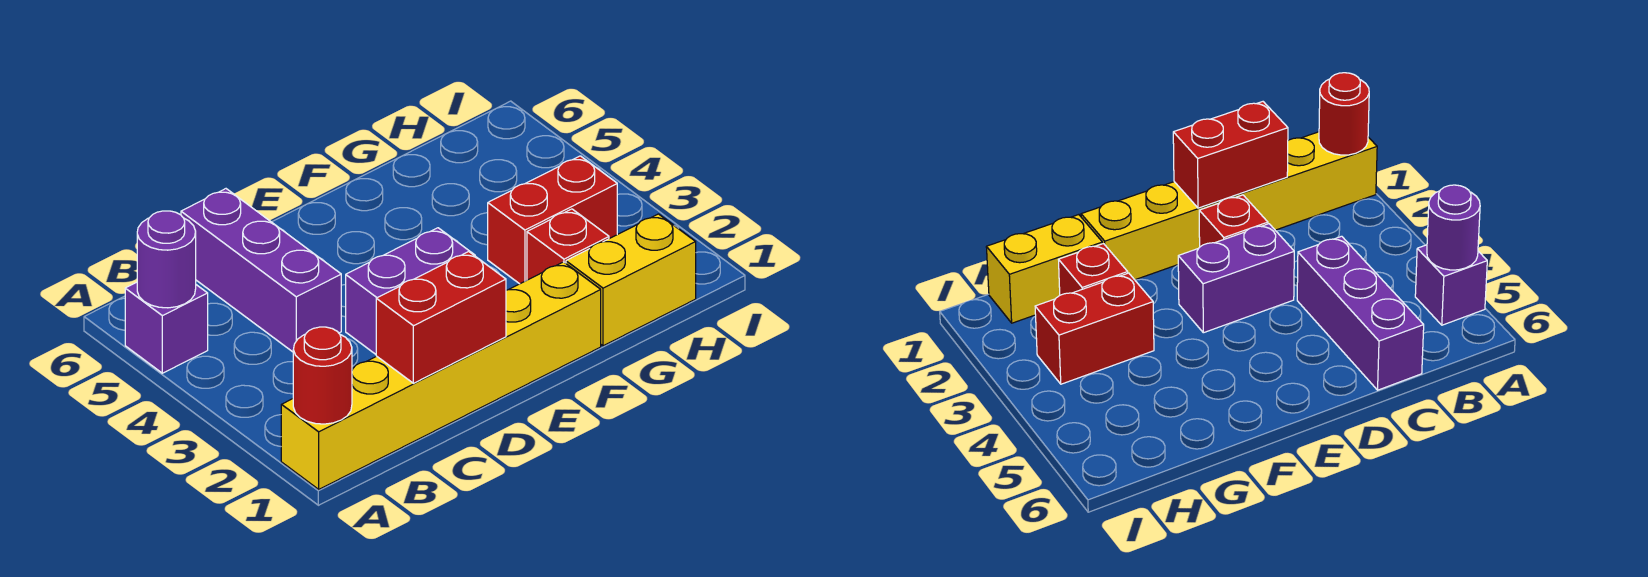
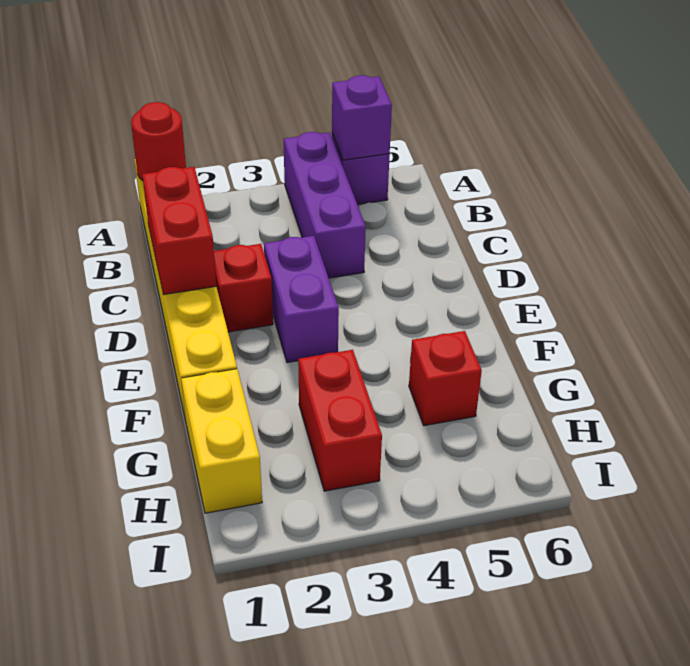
purple 1x1 round brick [137,211,196,308] -> purple 1x1 brick [332,75,392,160]
purple 1x3 brick [181,189,341,352] -> purple 1x3 brick turned to [284,132,366,278]
red 1x1 brick [527,209,609,280] -> red 1x1 brick moved to [409,331,482,426]

